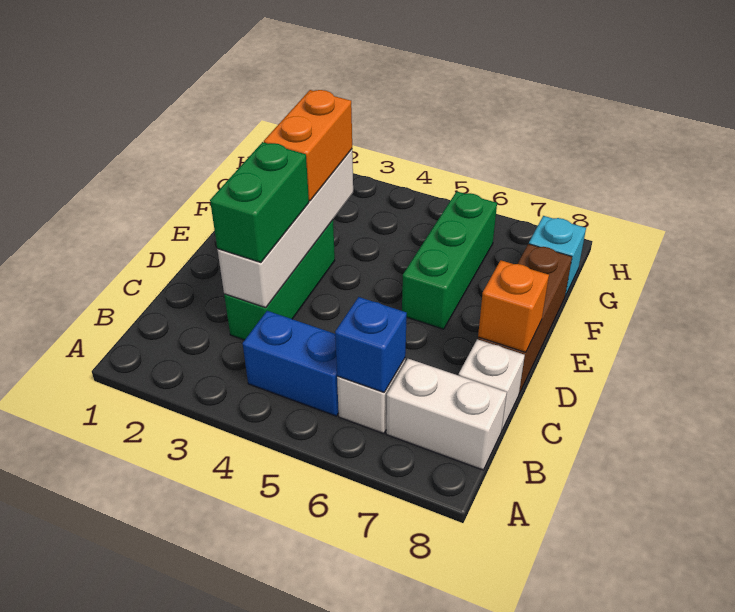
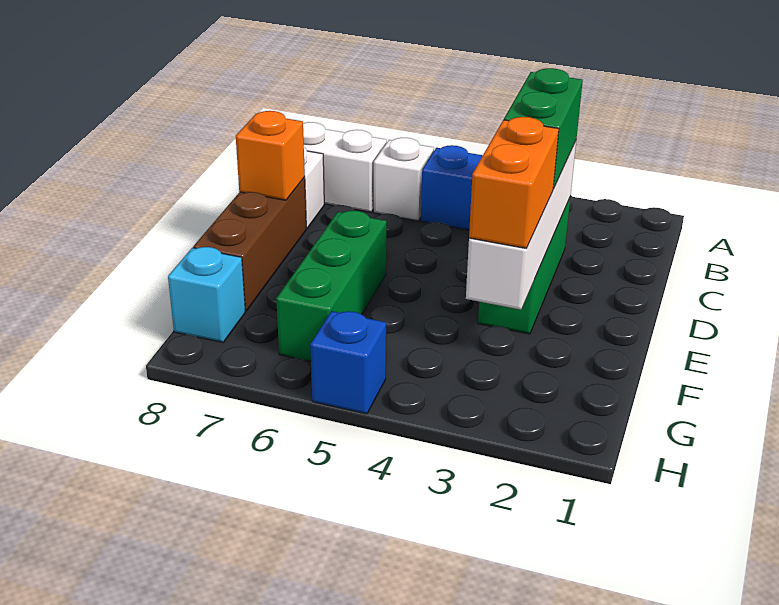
blue 1x1 brick [335,297,407,392] -> blue 1x1 brick moved to [310,311,386,414]

